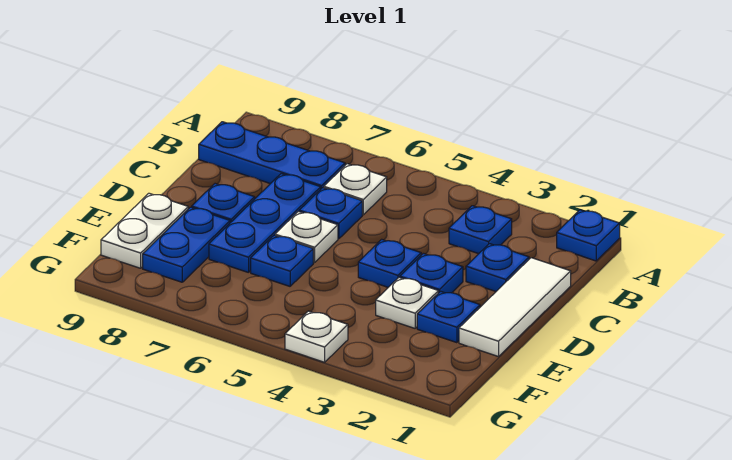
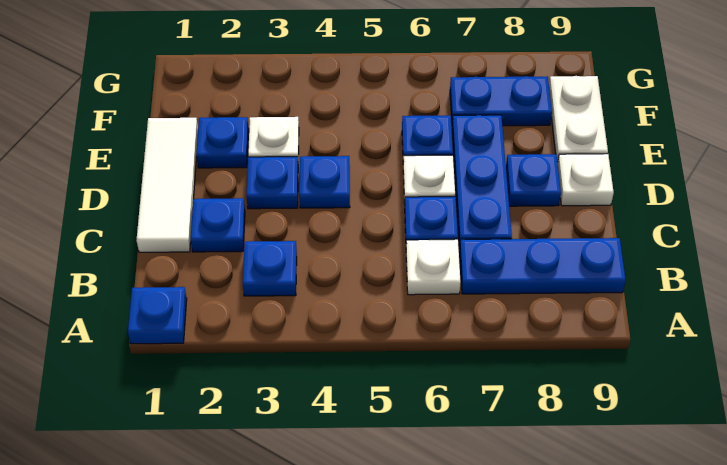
blue 1x2 plate [143,207,230,282] -> blue 1x2 plate turned to [450,76,552,126]
white 1x1 plate [285,311,348,362] -> white 1x1 plate moved to [558,154,614,206]

